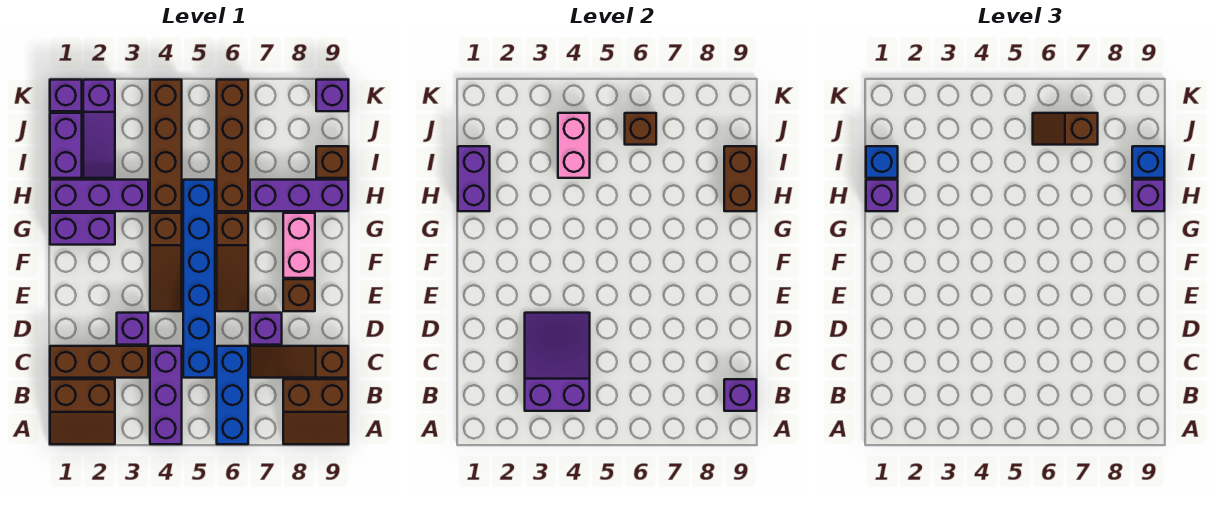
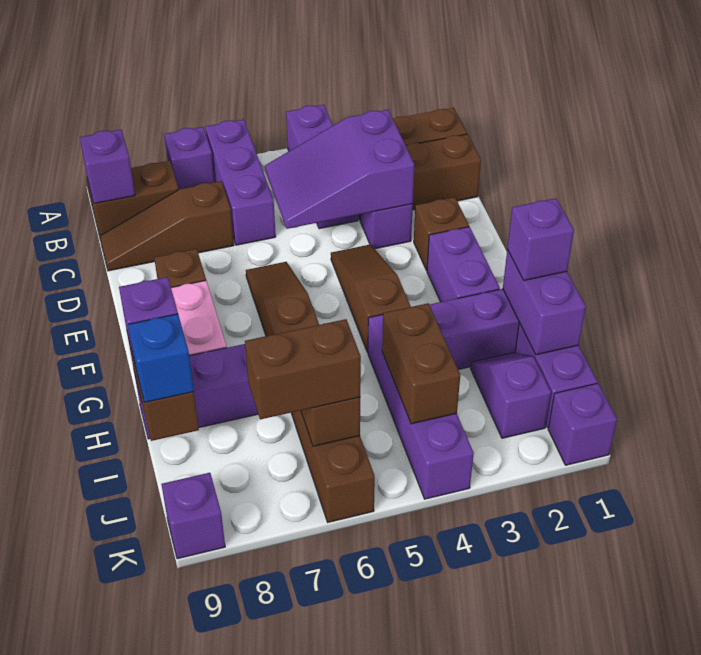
blue 1x3 brick [217,346,248,444] -> purple 1x3 brick [205,119,276,245]
purple 2x3 slope [525,313,590,411] -> purple 2x3 slope turned to [265,110,414,229]
blue 1x6 brick [183,180,215,378] -> none
brown 1x3 slope [250,346,348,378] -> brown 1x3 slope turned to [100,181,234,271]
purple 1x1 brick [250,313,282,345] -> purple 1x1 brick moved to [164,127,215,189]
purple 1x2 brick [50,213,115,245] -> purple 1x2 brick turned to [427,227,500,302]
brown 1x4 brick [150,80,182,211] -> purple 1x4 brick [368,314,474,499]
blue 1x1 brick [866,146,898,178] -> none
purple 1x3 slope [83,80,115,178] -> purple 1x2 slope [471,353,551,438]
pink 1x2 brick [558,113,590,178] -> brown 1x2 brick [382,303,460,424]
brown 1x1 brick [316,146,348,178] -> brown 1x1 brick moved to [414,197,469,271]
brown 1x2 slope [1033,113,1098,145] -> brown 1x2 brick [245,319,361,419]

